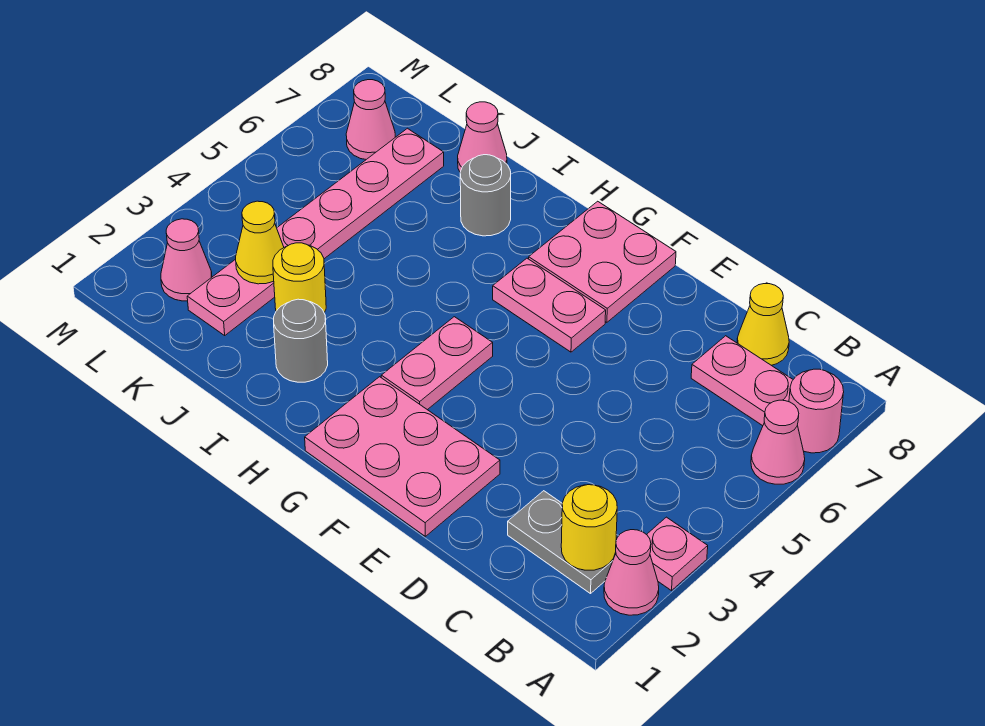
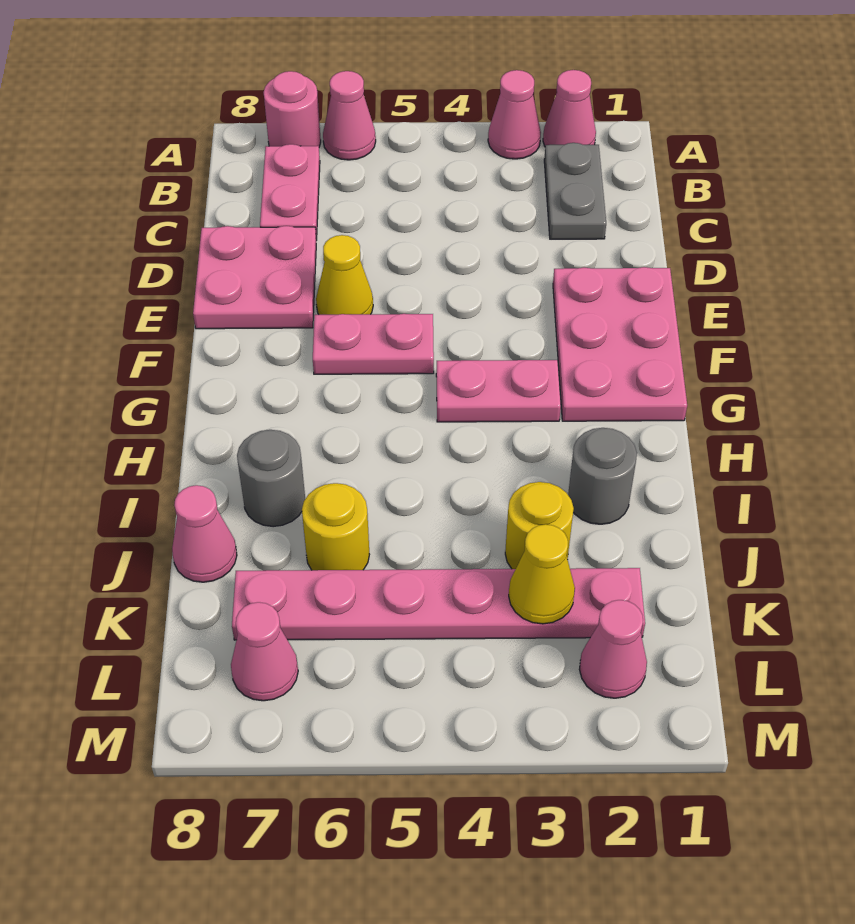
pink 1x1 plate [647,517,708,591] -> pink 1x1 cone [488,70,541,159]
yellow 1x1 round brick [561,485,617,570] -> yellow 1x1 round brick moved to [302,483,369,570]
yellow 1x1 cone [737,284,789,365] -> yellow 1x1 cone moved to [316,235,373,315]
pink 1x2 plate [493,258,606,352] -> pink 1x2 plate turned to [313,314,434,374]
pink 2x2 plate [529,201,676,322] -> pink 2x2 plate moved to [193,226,316,329]

